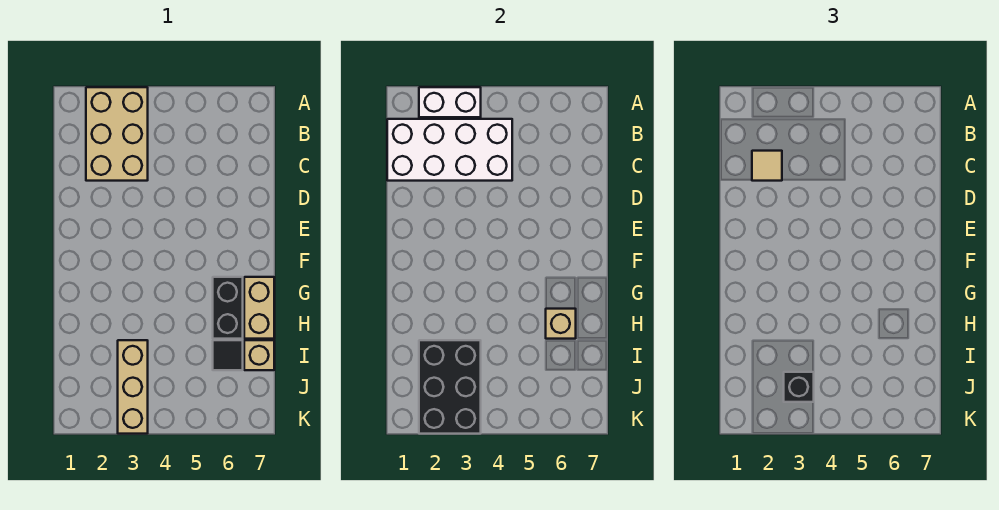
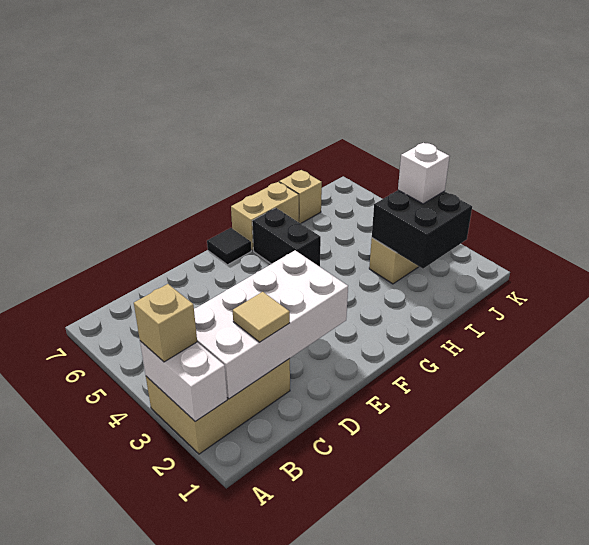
white 2x4 brick [387,119,512,181] -> white 2x4 brick turned to [194,250,348,399]
black 1x2 brick [213,277,243,339] -> black 1x2 brick turned to [252,208,321,267]
tan 1x1 brick [546,309,576,339] -> tan 1x1 brick moved to [134,284,197,362]
black 2x3 brick [419,340,481,434] -> black 2x2 brick [372,190,472,269]
black 1x1 tile [213,340,243,370] -> black 1x1 tile moved to [207,228,251,265]
black 1x1 brick [784,372,814,402] -> white 1x1 brick [398,143,450,204]

